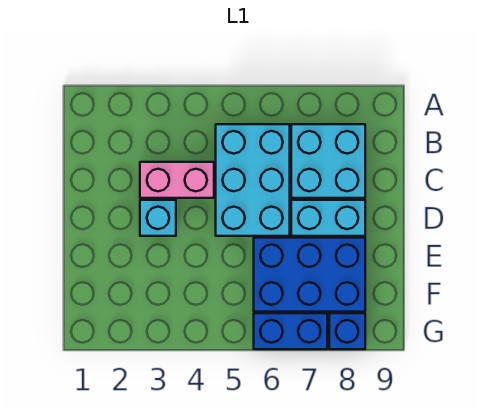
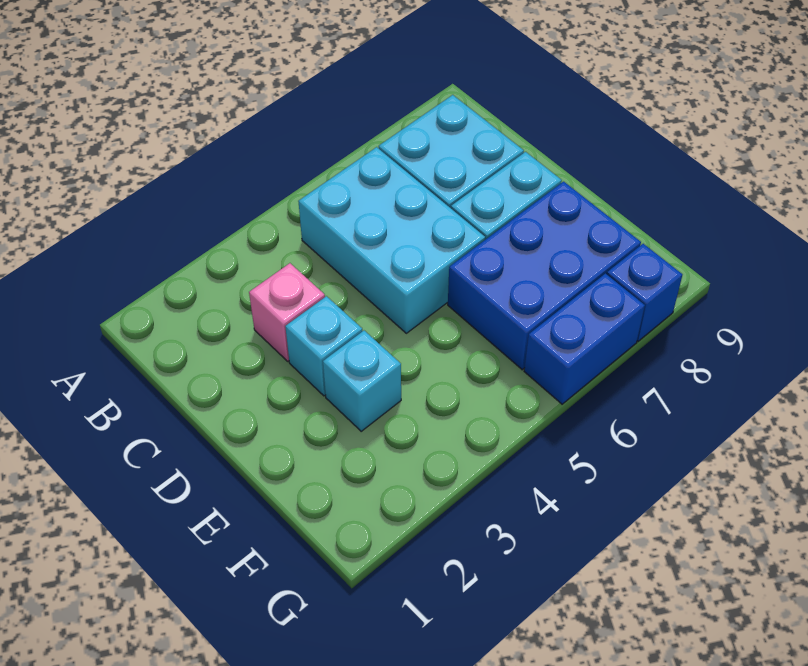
pink 1x2 brick [140,162,214,198] -> pink 1x1 brick [249,263,325,361]
none -> cyan 1x1 brick [323,331,401,431]

